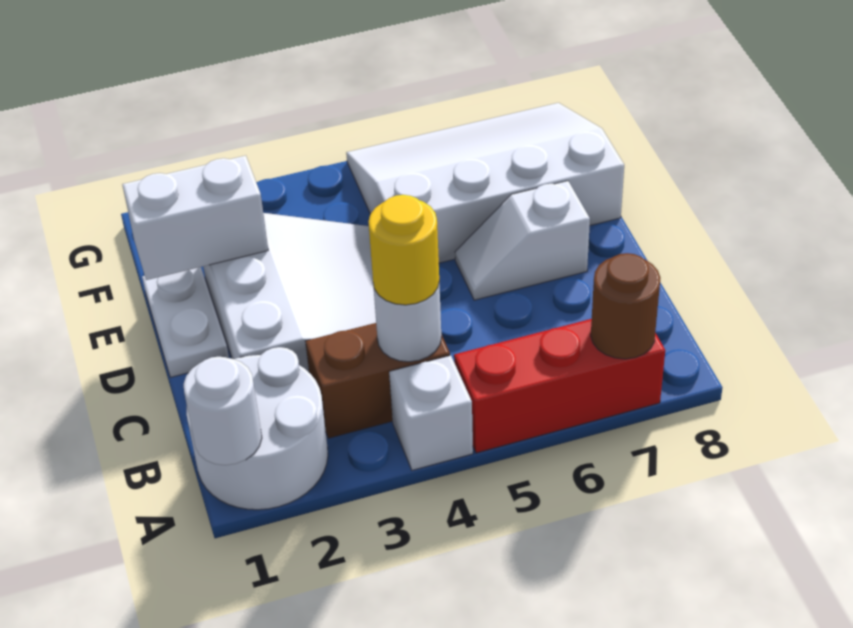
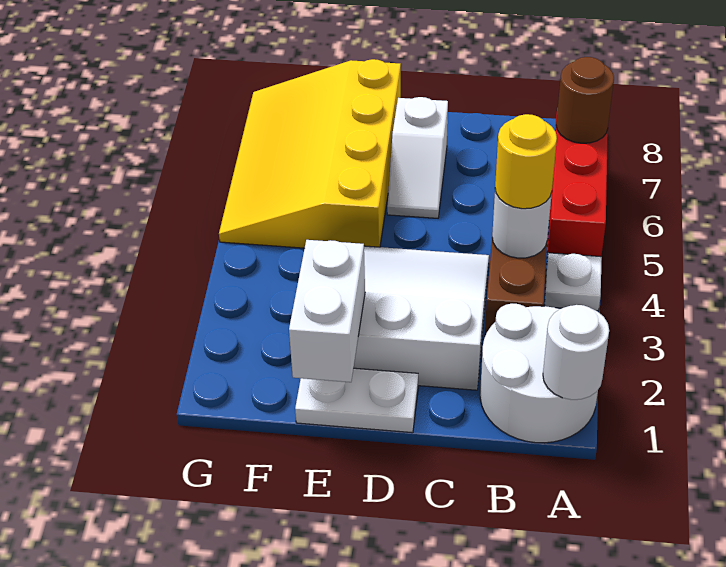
white 1x1 brick [389,355,473,470] -> white 1x1 plate [545,253,602,311]
white 3x4 slope [346,103,624,263] -> yellow 3x4 slope [219,59,401,248]

